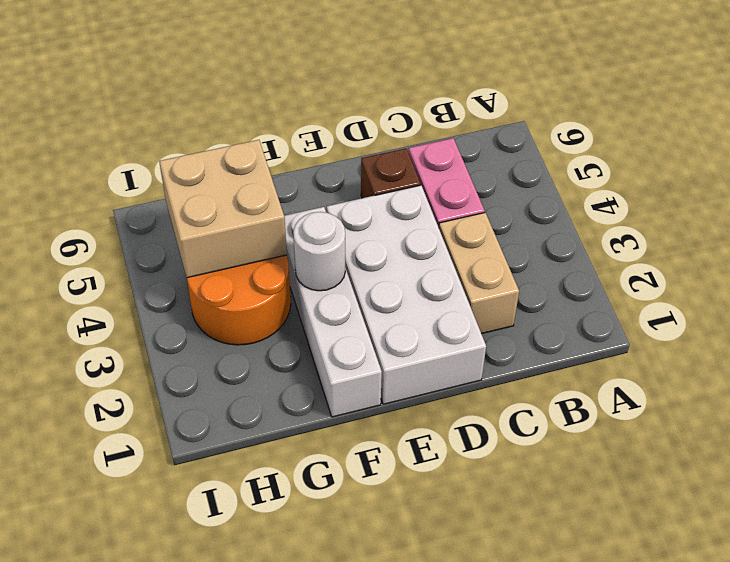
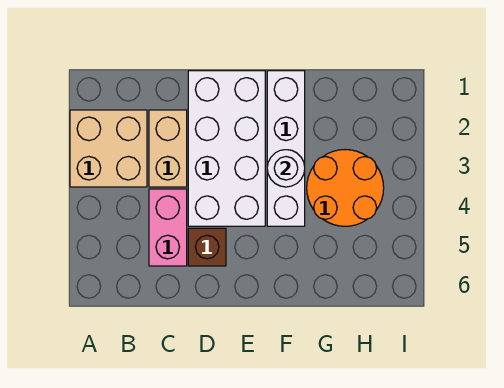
tan 2x2 brick [159,140,287,278] -> tan 2x2 brick moved to [70,110,147,187]

